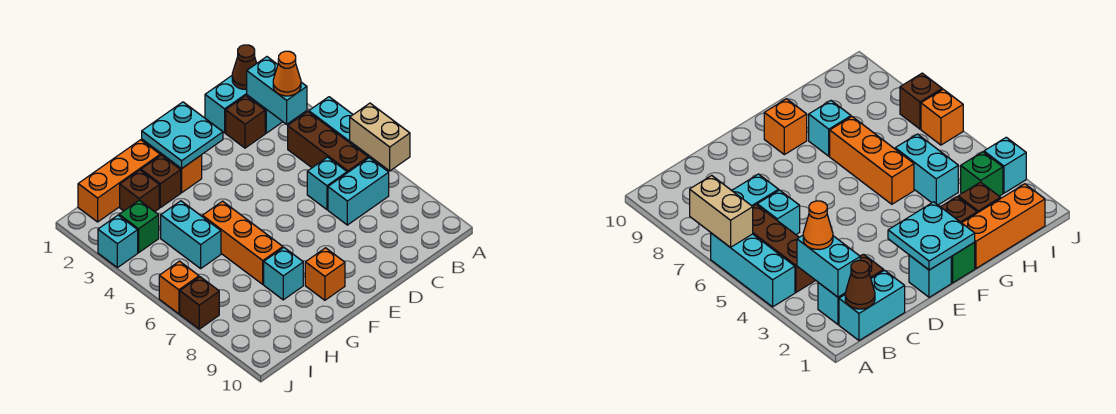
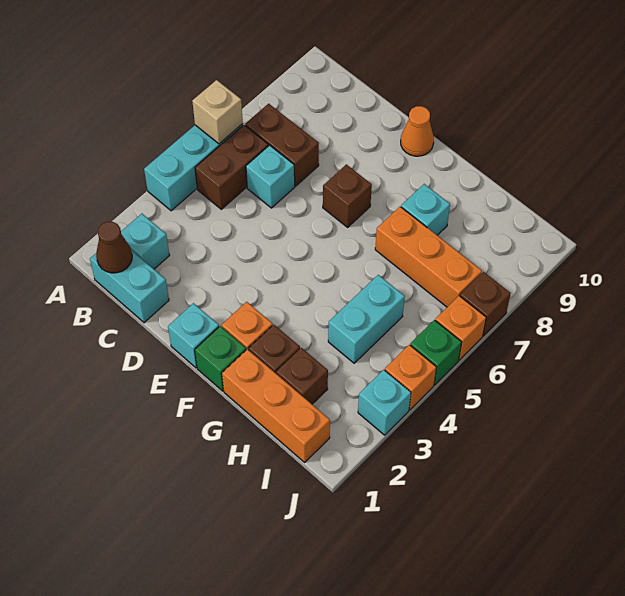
tan 1x2 brick [350,103,410,171] -> tan 1x1 brick [192,80,243,144]
cyan 1x2 brick [247,57,307,124] -> none
orange 1x1 cone [273,51,301,96] -> orange 1x1 cone moved to [401,106,434,156]
brown 1x3 brick [288,112,368,173] -> brown 1x2 brick [195,125,268,209]
cyan 1x2 brick [328,158,389,225] -> brown 1x2 brick [245,104,319,186]
brown 1x1 brick [226,96,265,148] -> brown 1x1 brick moved to [323,164,372,227]
cyan 2x2 plate [142,102,223,169] -> none
orange 1x1 brick [305,248,345,300] -> orange 1x1 brick moved to [385,345,436,410]
orange 1x3 brick [202,201,283,284] -> orange 1x3 brick turned to [375,207,482,307]
green 1x1 brick [119,200,159,253] -> green 1x1 brick moved to [410,320,462,385]

